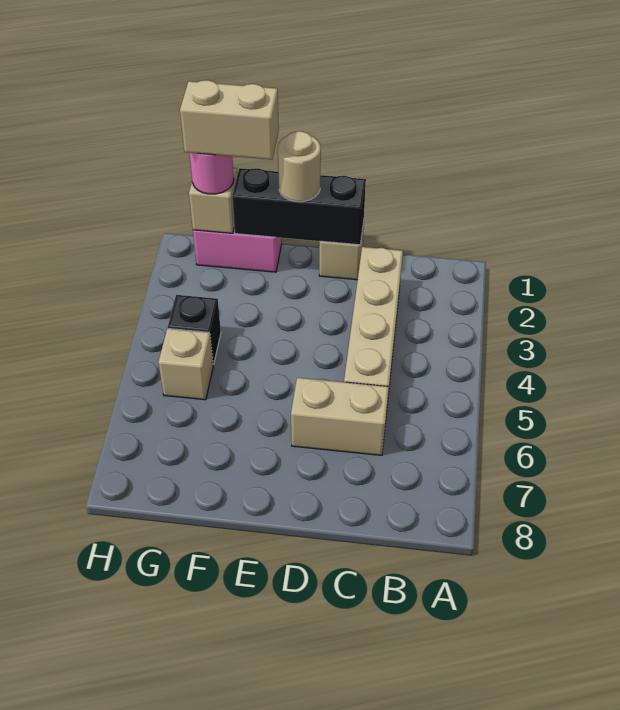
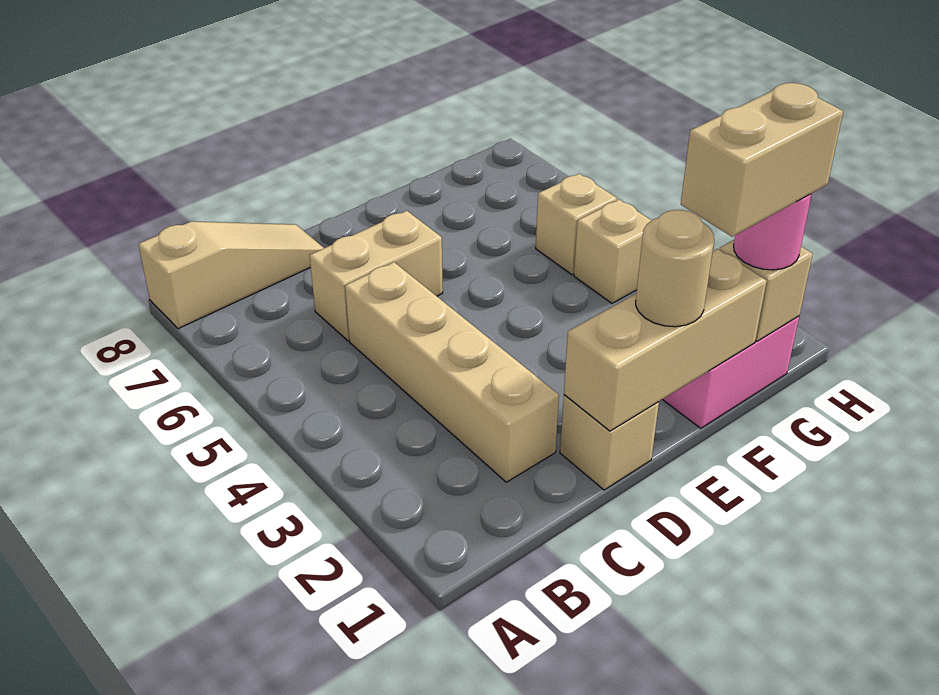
none -> tan 1x3 slope [138,221,324,329]
black 1x3 brick [232,168,366,245] -> tan 1x3 brick [564,249,767,431]
black 1x1 brick [168,295,221,364] -> tan 1x1 brick [574,200,651,303]

